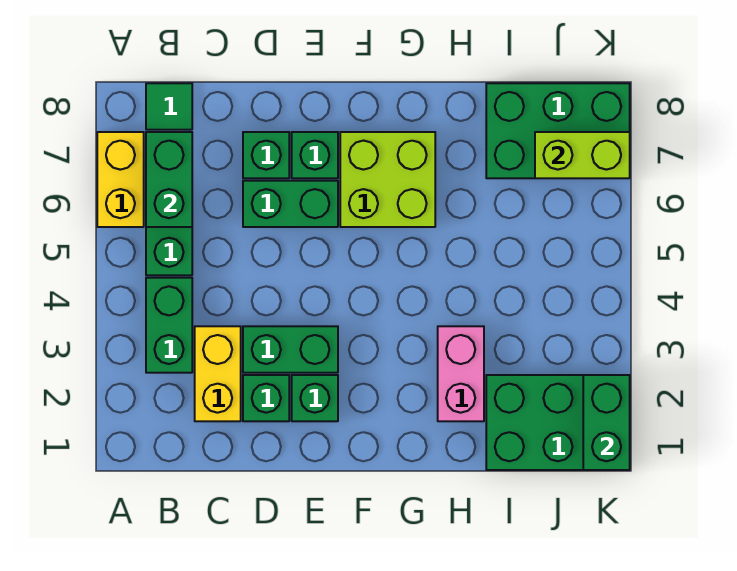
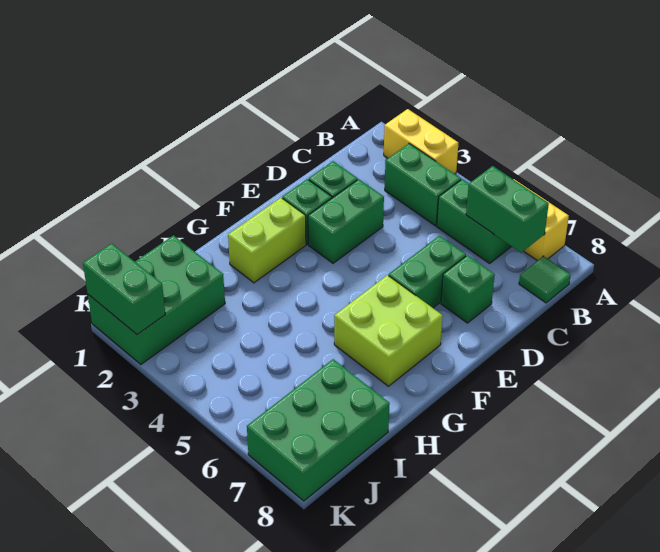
yellow 1x2 brick [195,326,241,421] -> yellow 1x2 brick moved to [384,109,458,174]
green 1x1 brick [292,132,338,178] -> none
pink 1x2 brick [438,326,484,421] -> none
lime 1x2 brick [535,132,630,178] -> lime 1x2 brick moved to [228,198,306,283]

